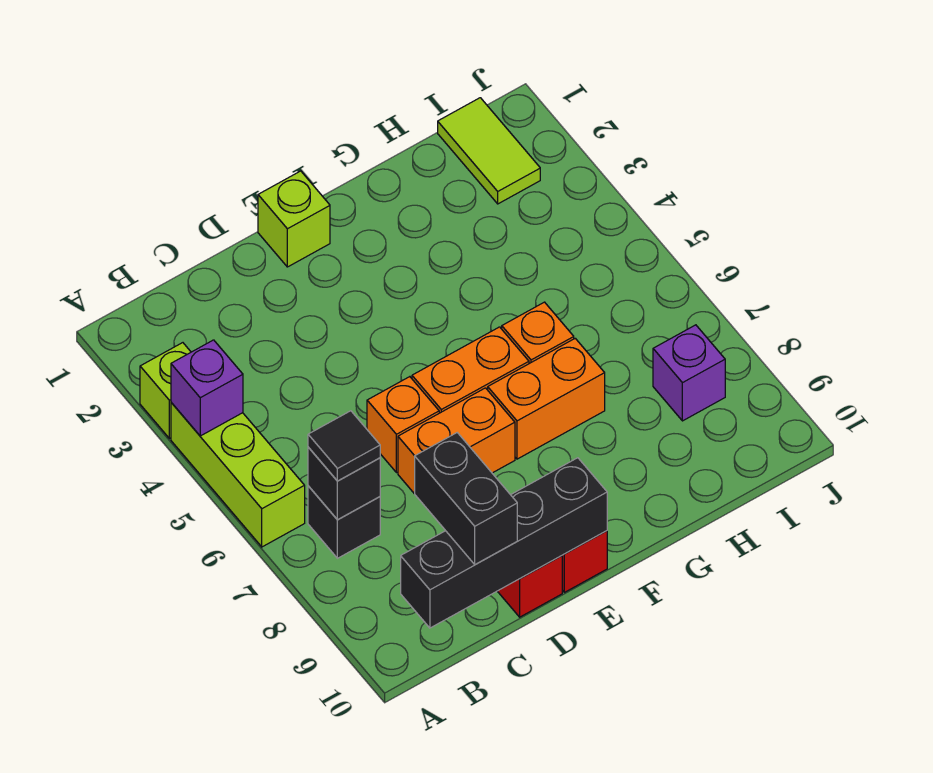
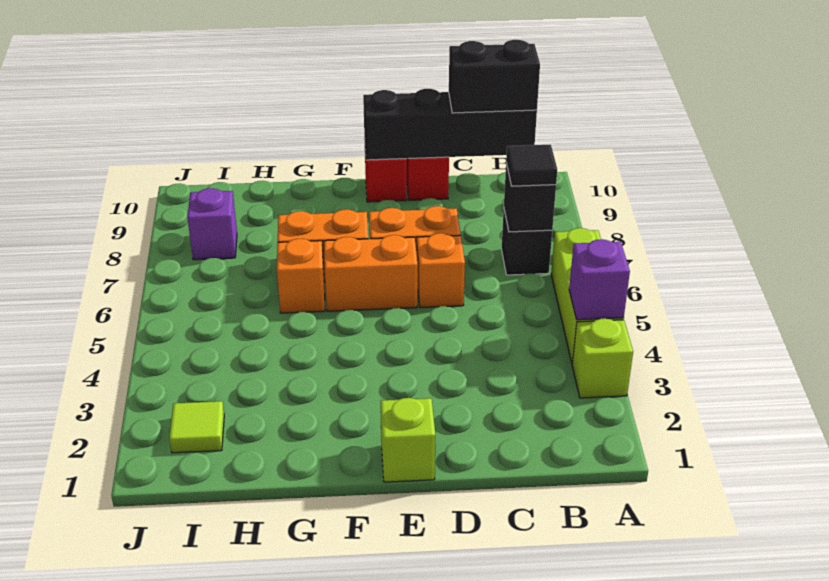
black 1x2 brick [415,433,517,565] -> black 1x2 brick turned to [449,40,540,113]
lime 1x2 tile [438,98,540,204] -> lime 1x1 tile [169,401,224,453]

